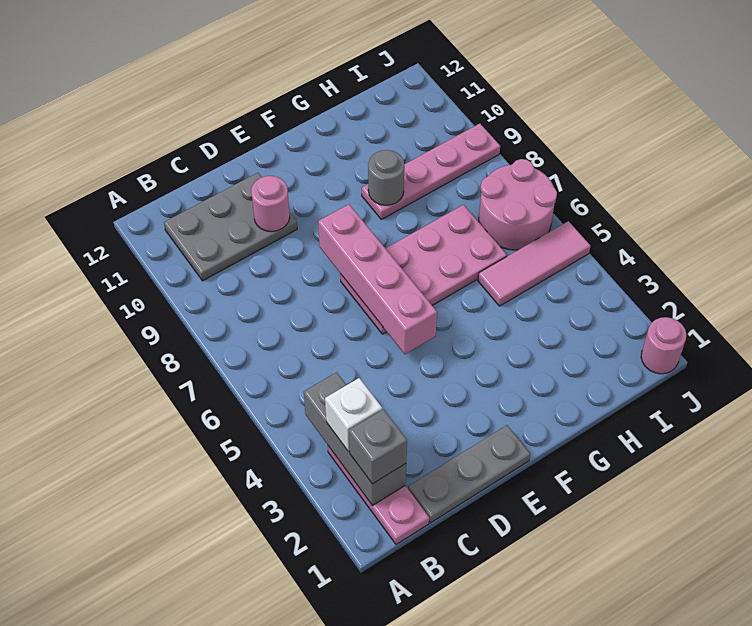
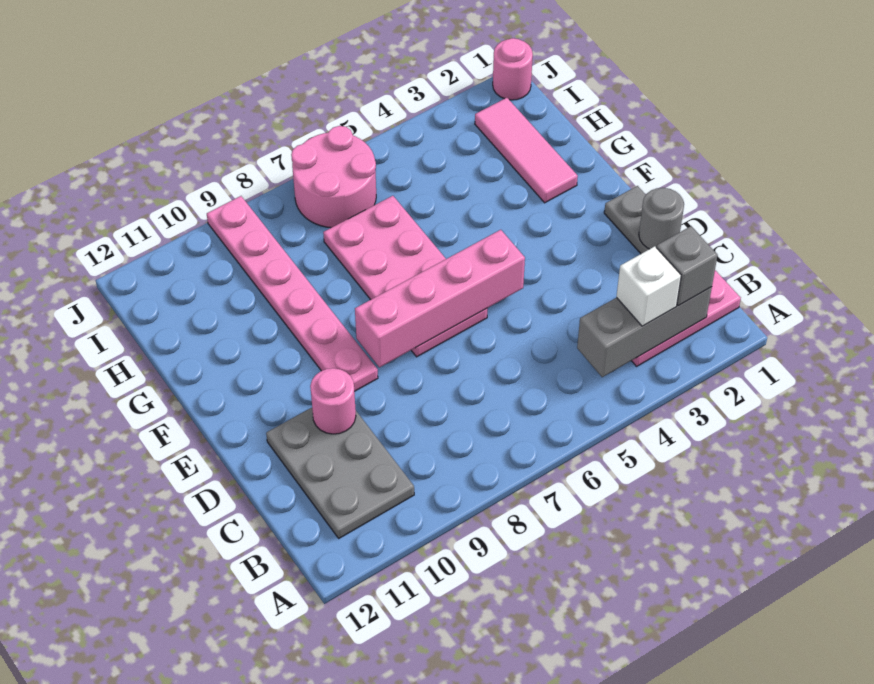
pink 1x4 plate [362,124,500,219] -> pink 1x6 plate [207,196,378,391]
grey 1x1 round brick [368,150,404,205] -> grey 1x1 round brick moved to [639,188,684,249]
pink 1x3 tile [478,221,590,306] -> pink 1x3 tile moved to [475,98,578,203]

